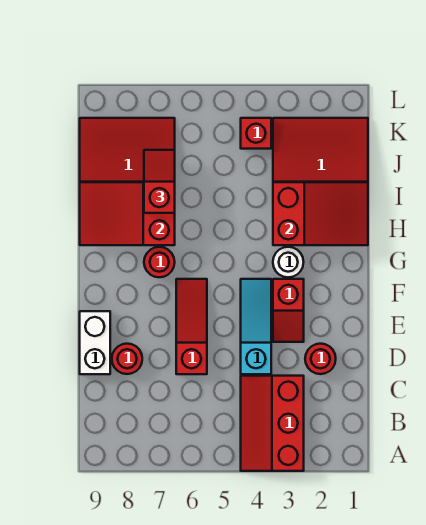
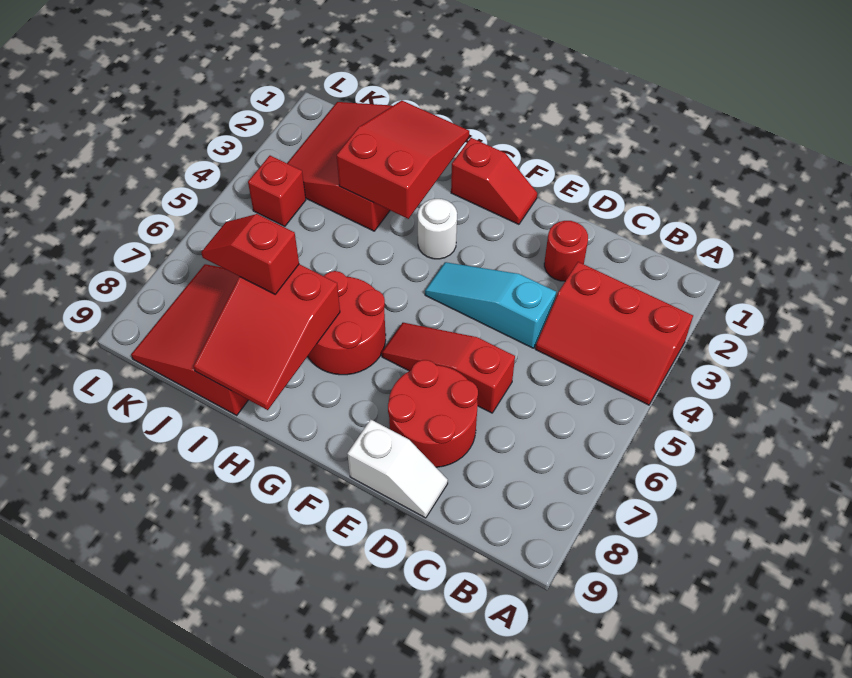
red 1x1 round brick [112,344,142,374] -> red 2x2 round brick [388,360,478,467]
white 1x2 brick [80,311,110,374] -> white 1x2 slope [347,420,448,518]
red 1x2 slope [273,279,304,342] -> red 1x2 slope moved to [451,138,537,224]
red 1x1 round brick [144,247,175,277] -> red 2x2 round brick [308,271,386,375]

